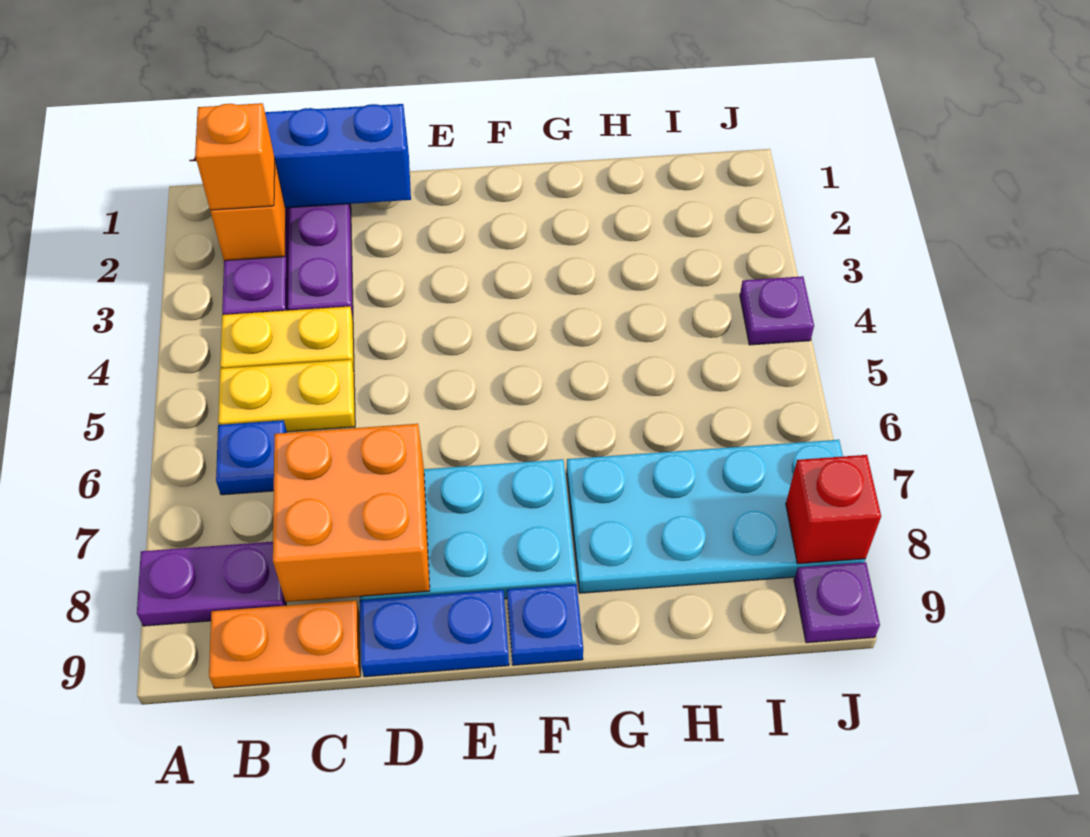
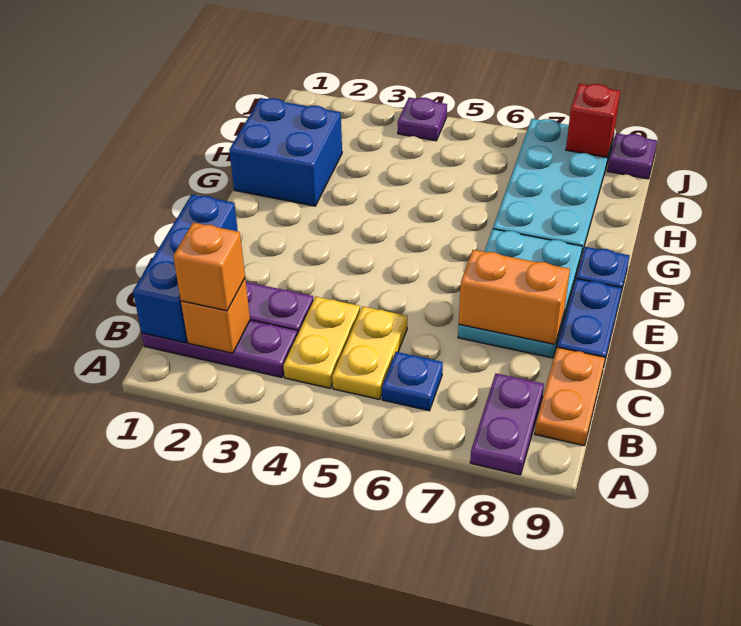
orange 2x2 brick [273,424,430,602] -> orange 1x2 brick [459,250,570,344]
none -> blue 2x2 brick [229,98,342,206]

